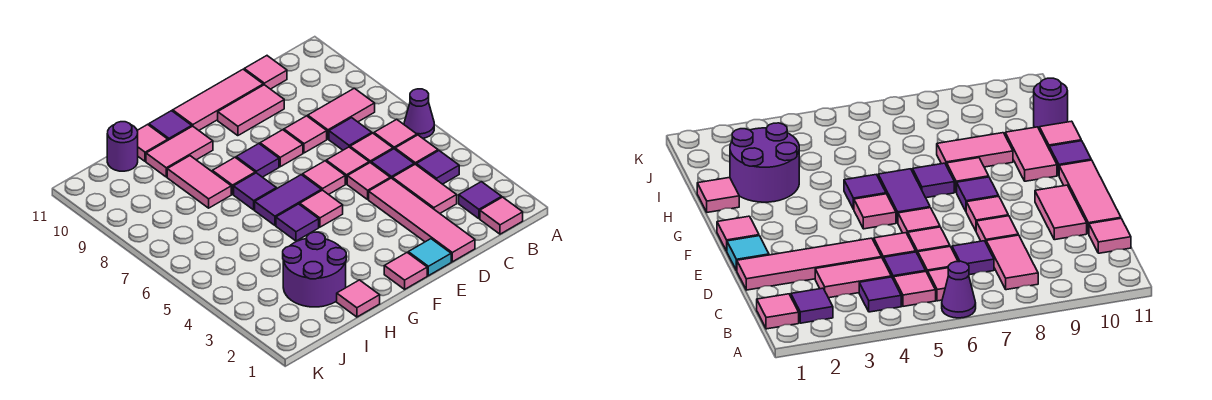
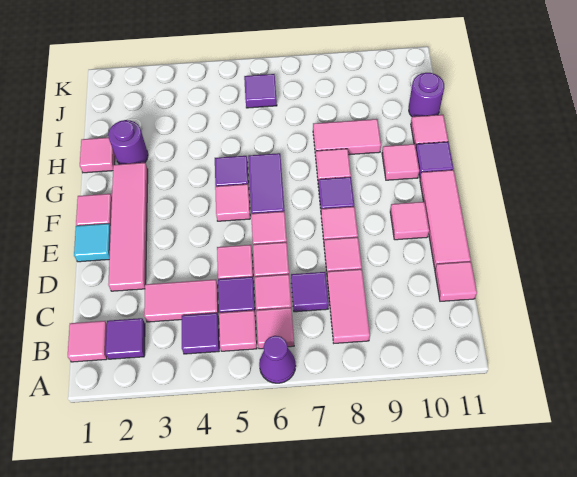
pink 1x4 tile [369,178,475,262] -> pink 1x4 tile turned to [108,163,148,291]
pink 1x2 tile [218,85,284,136] -> pink 1x1 tile [390,202,429,240]
purple 1x1 tile [234,173,276,210] -> purple 1x1 tile moved to [244,74,277,108]
pink 1x2 tile [146,126,213,177] -> pink 1x1 tile [382,144,419,180]
purple 2x2 round brick [283,232,346,307] -> purple 1x1 round brick [108,120,148,164]

